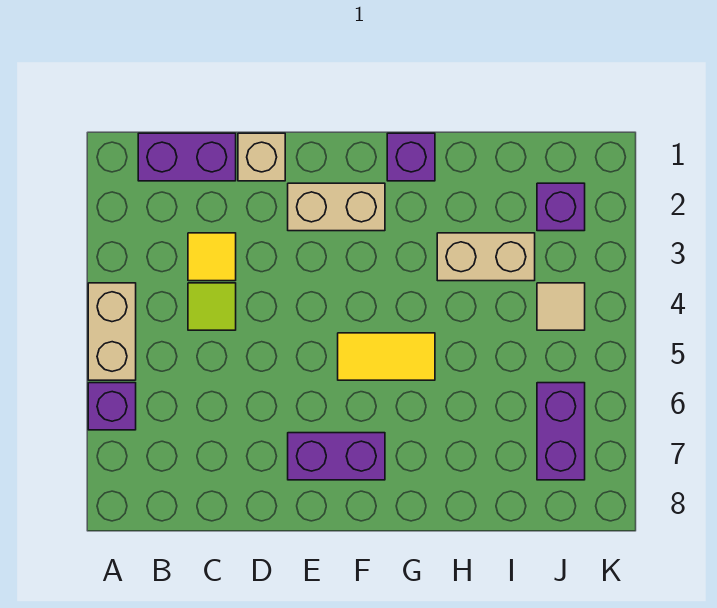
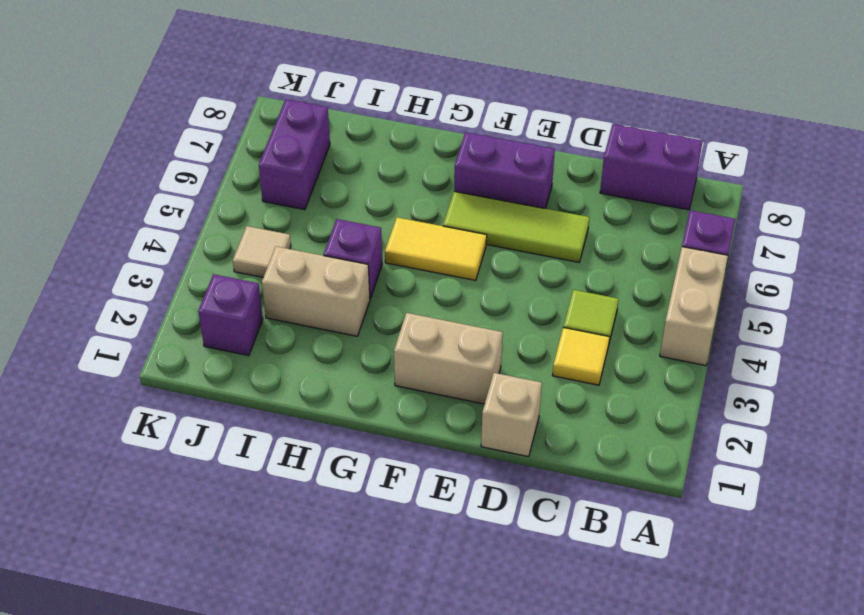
purple 1x2 brick [138,133,236,181] -> purple 1x2 brick moved to [600,124,703,210]
none -> lime 1x3 tile [443,191,590,262]
purple 1x1 brick [387,133,435,181] -> purple 1x1 brick moved to [324,219,382,299]

